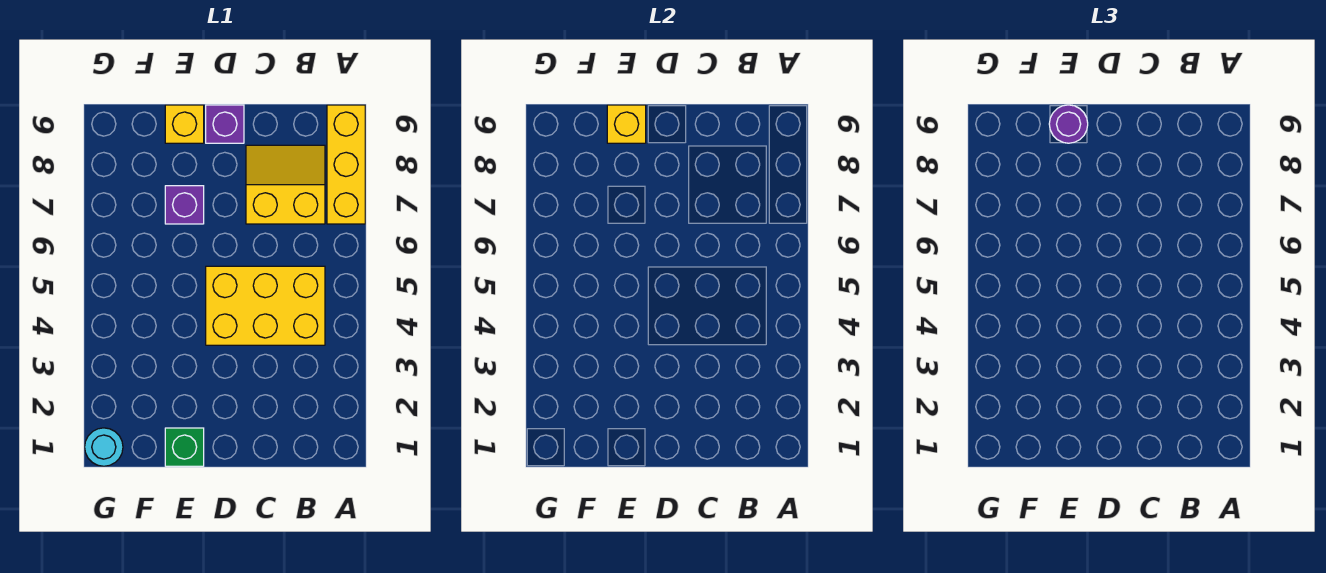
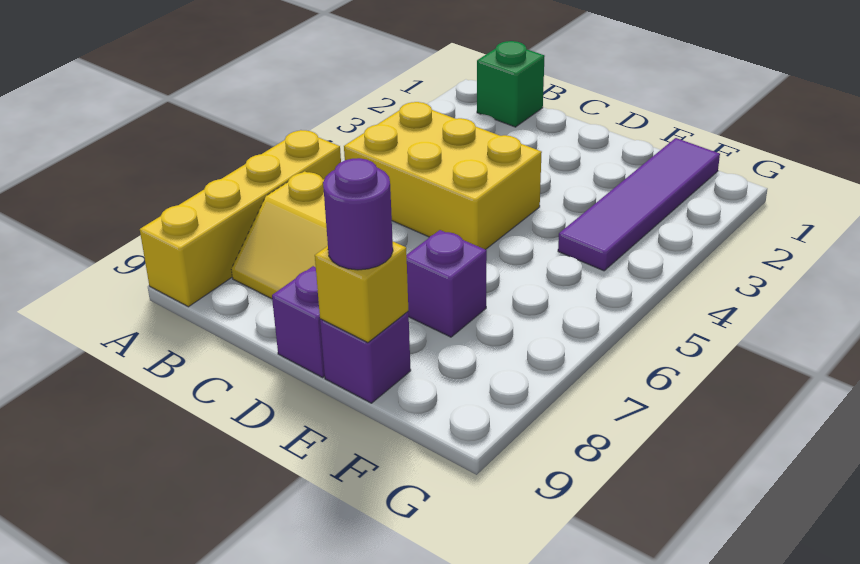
yellow 1x3 brick [327,105,365,224] -> yellow 1x4 brick [140,130,341,307]
green 1x1 brick [165,428,204,466] -> green 1x1 brick moved to [477,41,545,127]
yellow 1x1 brick [165,105,204,143] -> purple 1x1 brick [320,312,411,403]
none -> purple 1x4 tile [558,138,720,271]
cyan 1x1 round brick [85,428,123,466] -> none

